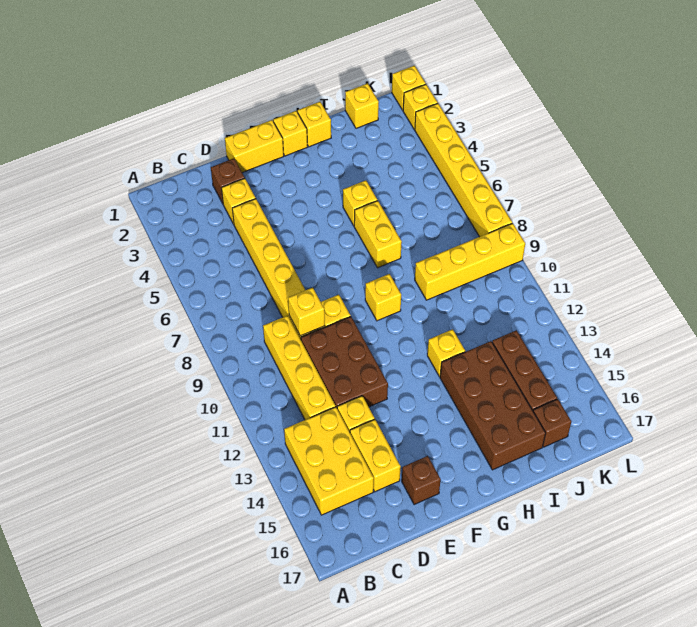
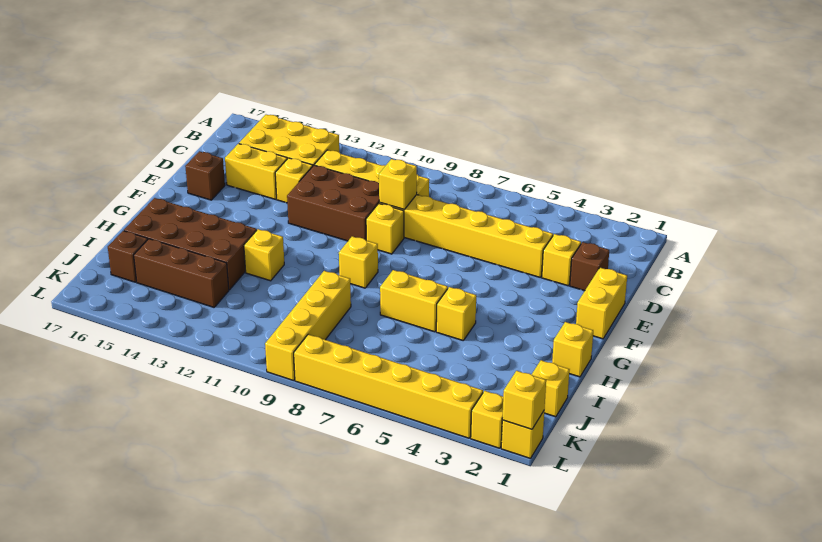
yellow 1x1 brick [273,111,308,156] -> yellow 1x1 brick moved to [502,371,546,429]

